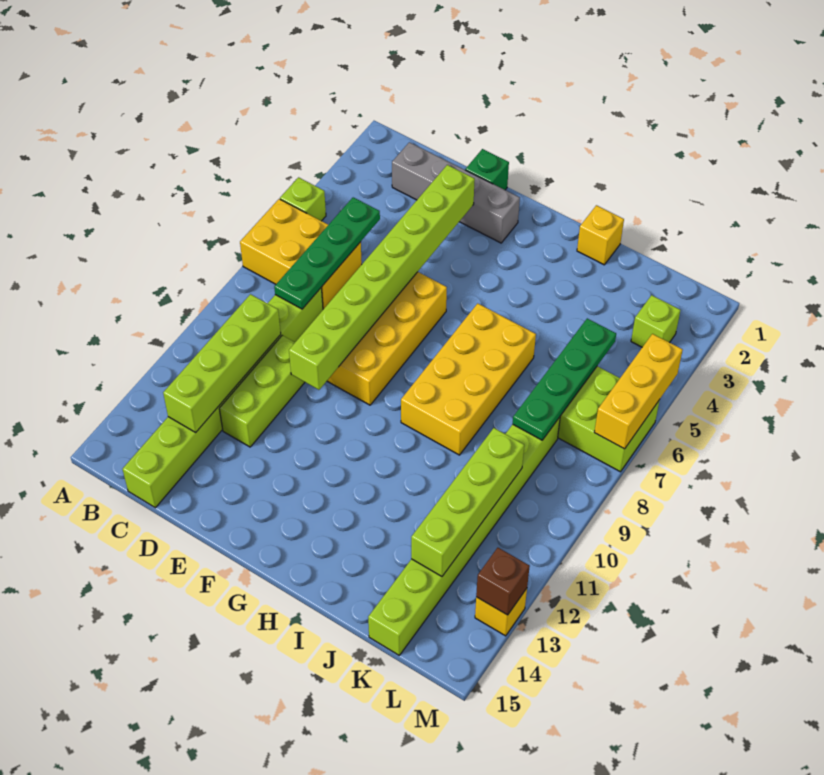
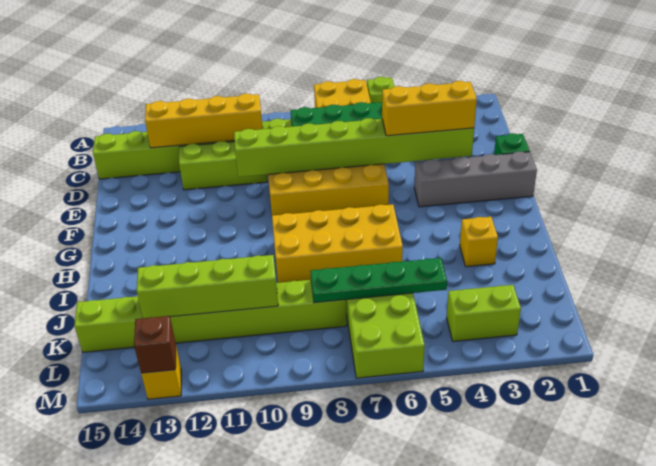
grey 1x4 brick [392,142,520,243] -> grey 1x4 brick turned to [414,152,537,207]
lime 1x4 brick [163,294,281,432] -> yellow 1x4 brick [145,94,263,148]
yellow 1x1 brick [577,205,624,265] -> yellow 1x1 brick moved to [460,217,498,267]
lime 1x1 brick [631,295,680,347] -> lime 1x2 brick [447,285,521,341]
yellow 1x3 brick [594,334,683,449] -> yellow 1x3 brick moved to [382,81,477,136]

